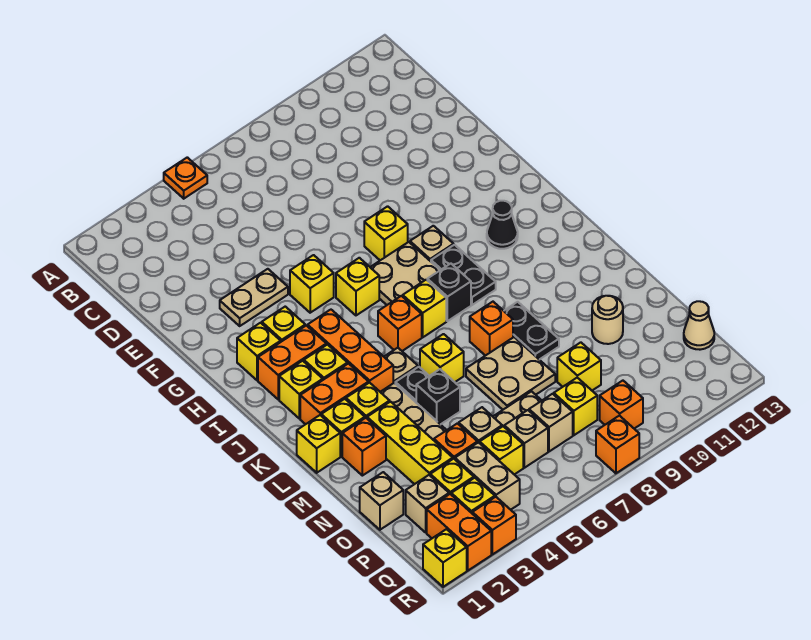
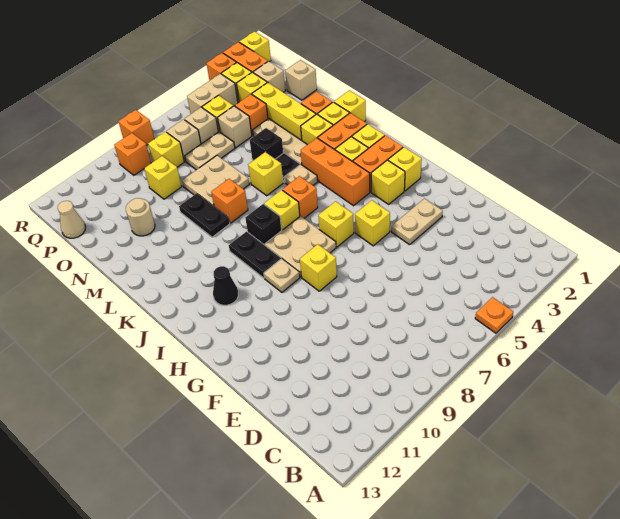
tan 1x2 brick [455,442,520,510] -> tan 1x2 brick turned to [187,74,238,114]

